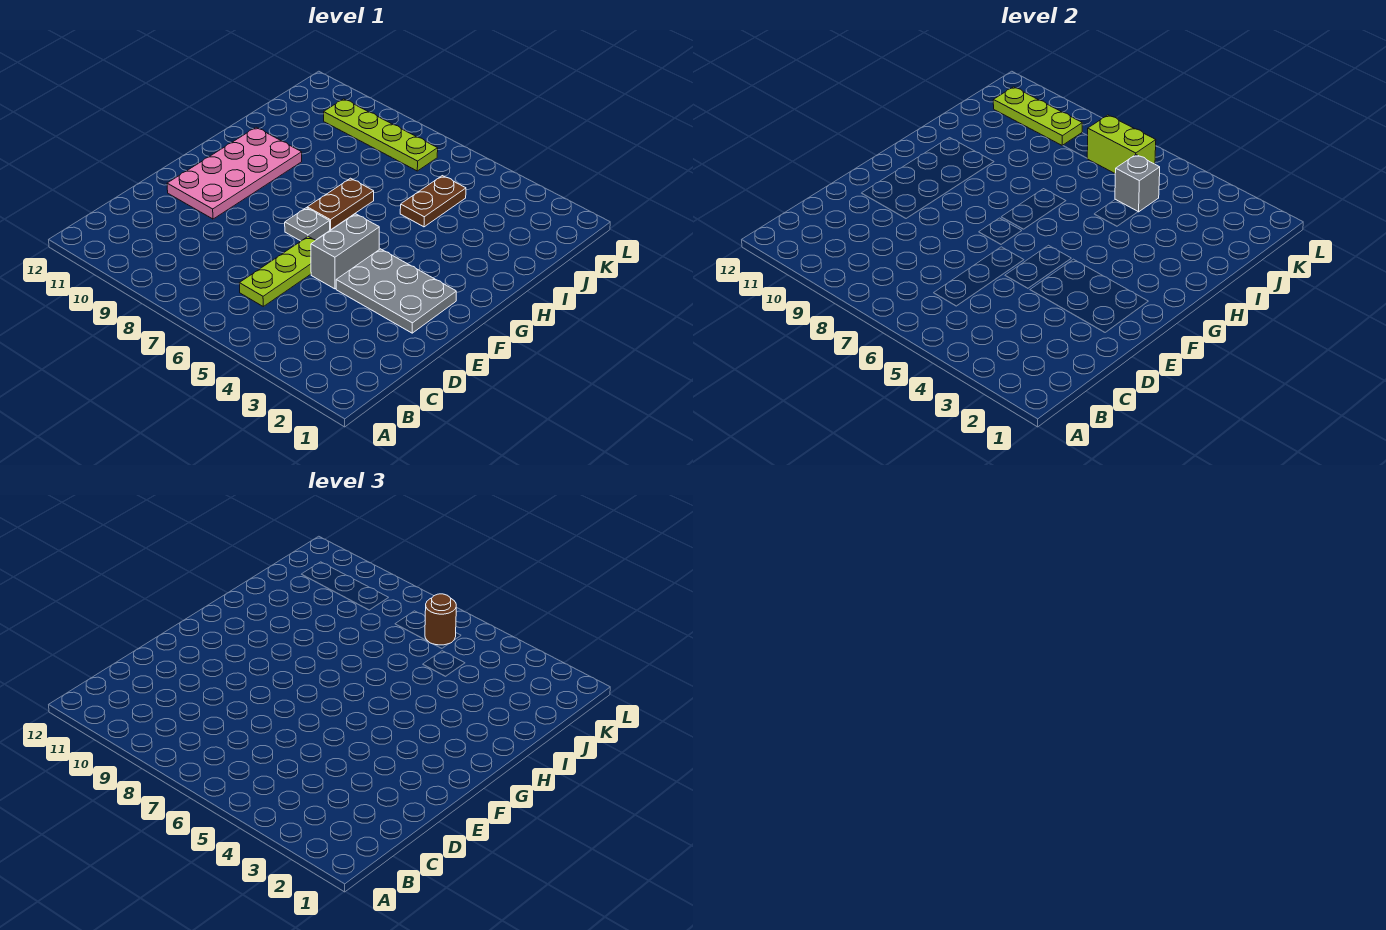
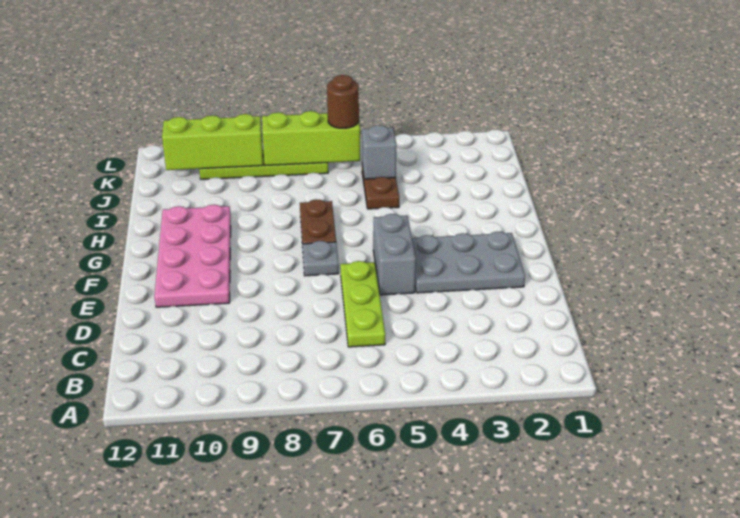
lime 1x2 brick [1087,115,1156,173] -> lime 1x3 brick [262,111,360,166]
lime 1x3 plate [993,87,1082,146] -> lime 1x3 brick [162,114,263,170]

